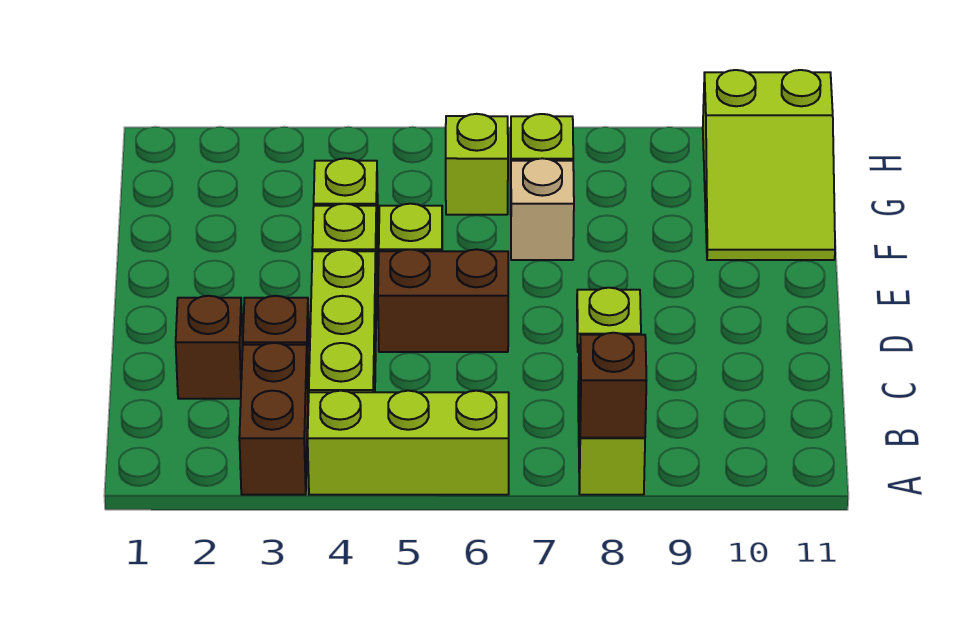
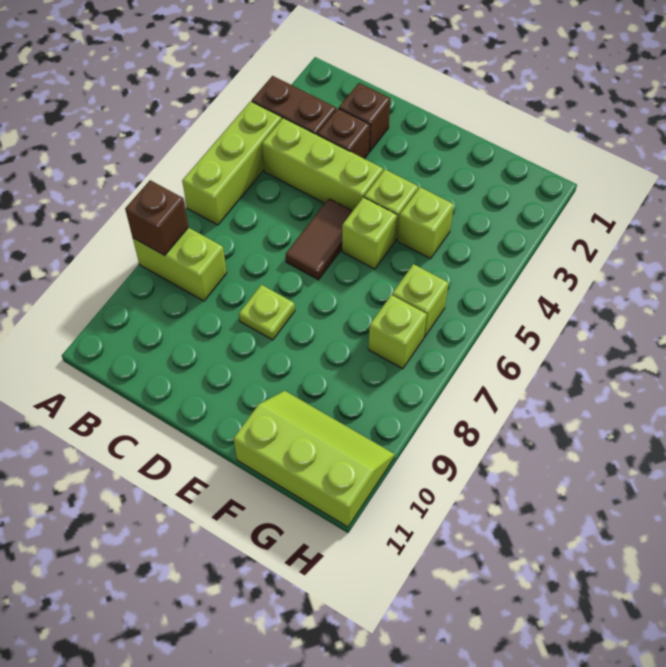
brown 1x2 brick [378,249,508,352] -> brown 1x2 tile [286,199,352,280]
tan 1x1 brick [511,158,574,260] -> none
lime 2x3 slope [703,70,835,260] -> lime 2x3 slope turned to [233,391,395,527]

